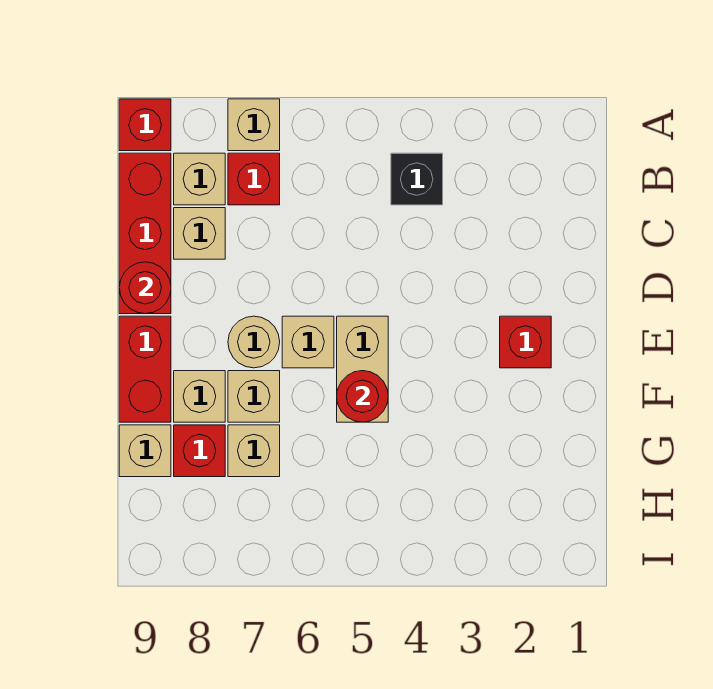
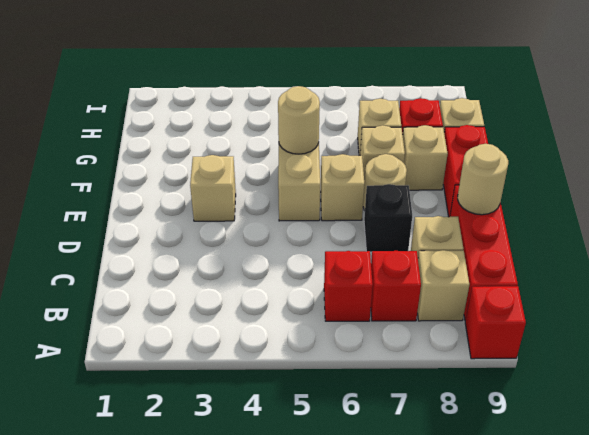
tan 1x1 brick [228,99,280,151] -> tan 1x1 brick moved to [190,155,236,221]
black 1x1 brick [391,153,443,205] -> black 1x1 brick moved to [364,184,412,252]
red 1x1 round brick [119,262,171,314] -> tan 1x1 round brick [458,144,508,215]
red 1x1 brick [500,316,551,368] -> red 1x1 brick moved to [324,251,373,321]
red 1x1 round brick [337,371,388,422] -> tan 1x1 round brick [278,86,320,154]

